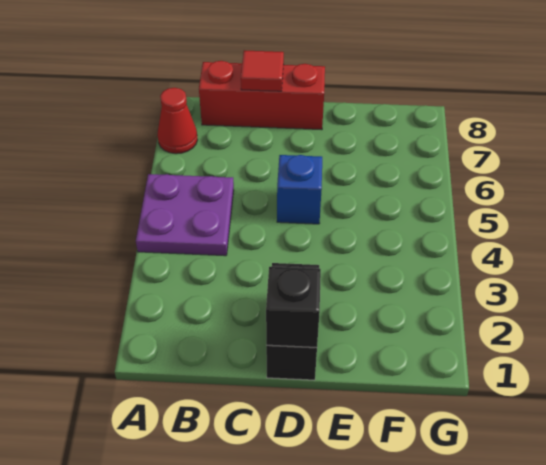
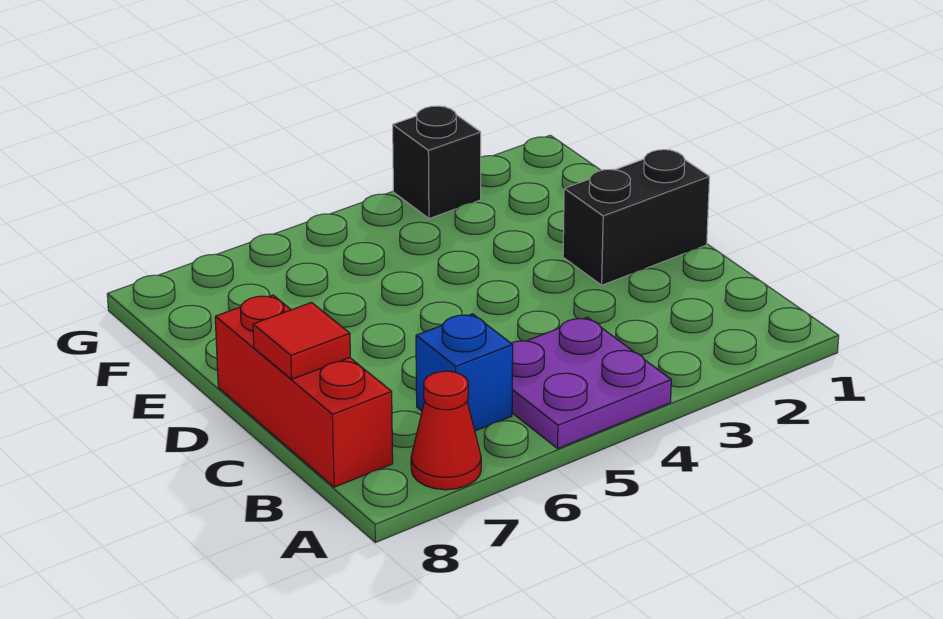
black 1x1 brick [266,267,321,348] -> black 1x1 brick moved to [393,106,481,219]
blue 1x1 brick [277,155,322,224] -> blue 1x1 brick moved to [416,314,513,431]

